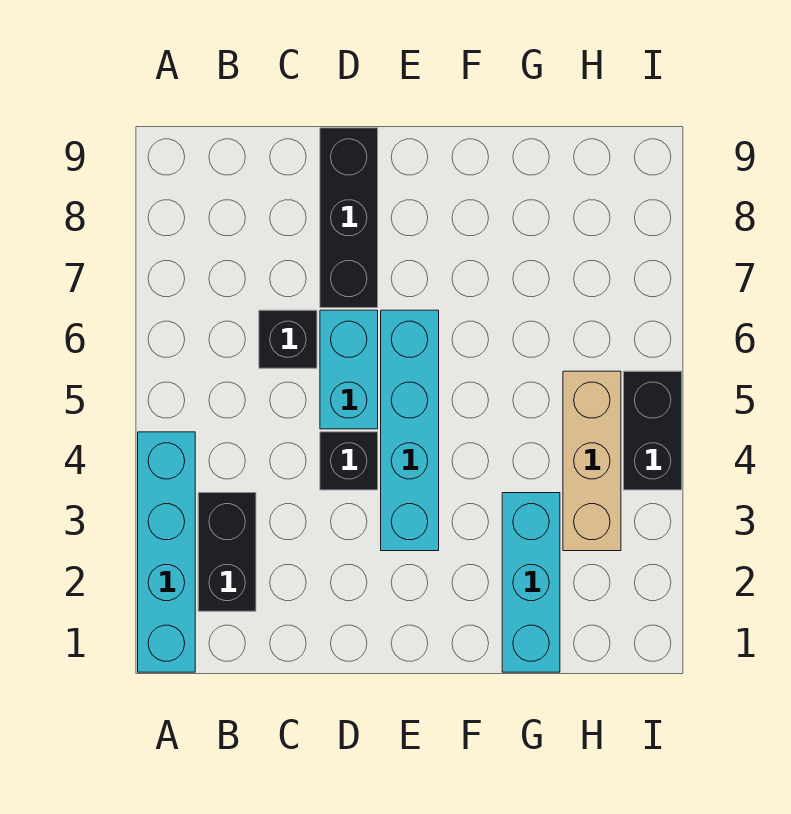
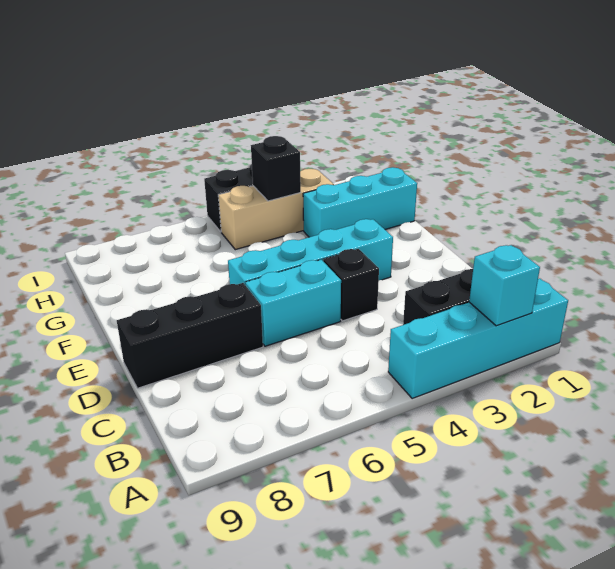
none -> cyan 1x1 brick [469,245,540,326]
black 1x1 brick [259,310,317,368] -> black 1x1 brick moved to [251,136,301,201]

